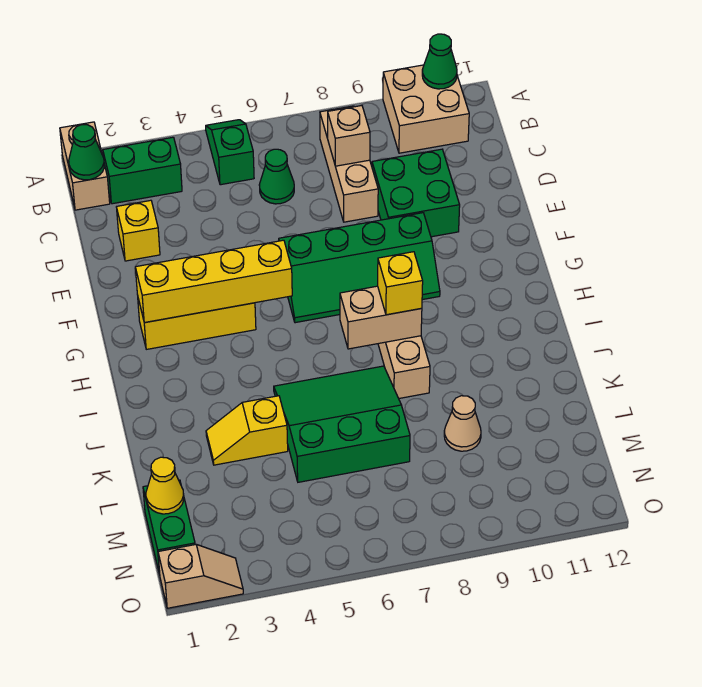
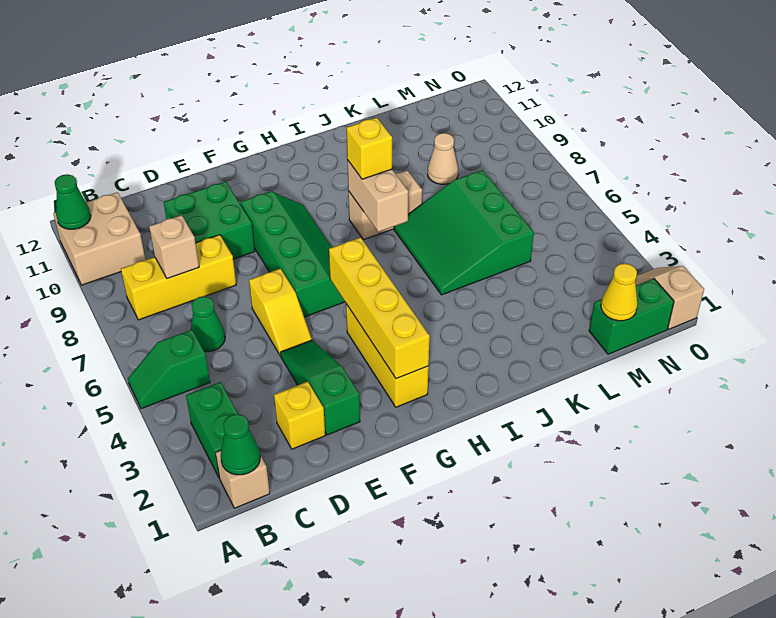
tan 1x2 brick [60,122,110,210] -> tan 1x1 brick [216,450,270,508]
tan 1x3 brick [320,106,378,222] -> yellow 1x3 brick [121,235,236,320]
none -> green 1x3 slope [280,340,360,435]
yellow 1x2 slope [206,396,288,465] -> yellow 1x2 slope moved to [249,269,312,356]

